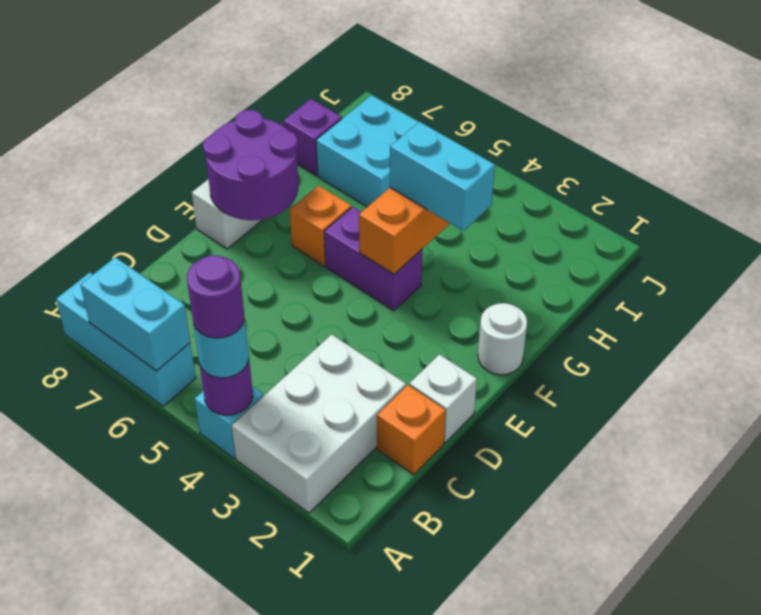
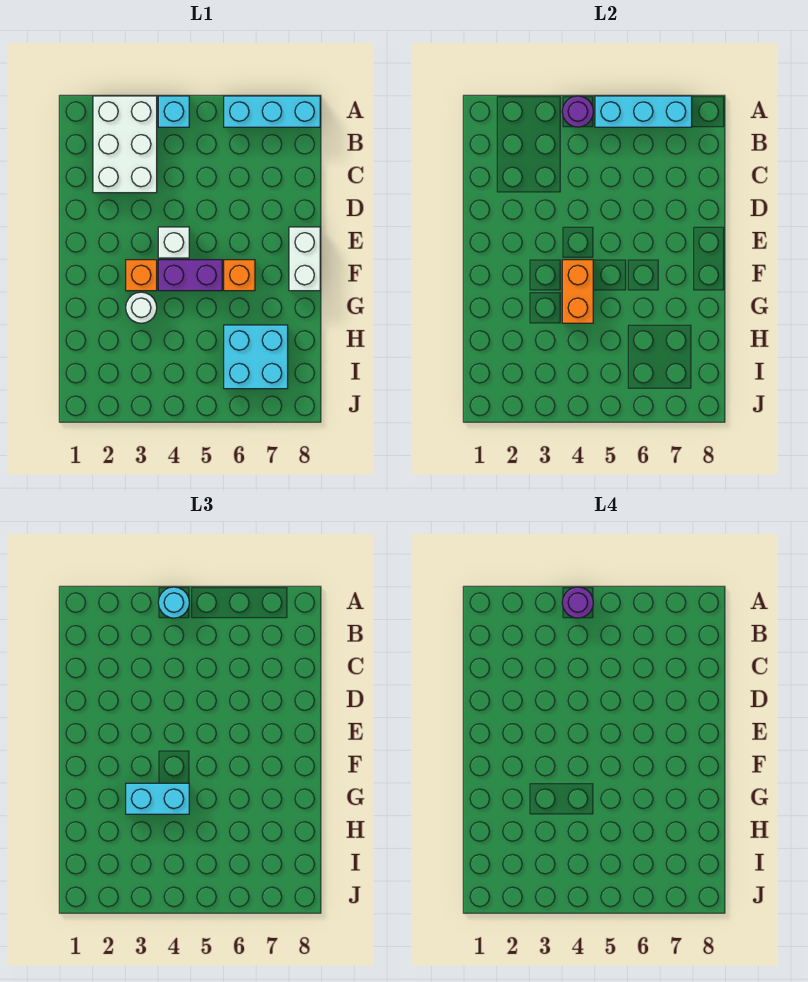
cyan 1x2 brick [81,257,190,371] -> cyan 1x3 brick [595,96,692,127]
orange 1x1 brick [377,385,446,475] -> orange 1x1 brick moved to [126,260,157,291]
white 1x1 brick [409,354,477,443] -> white 1x1 brick moved to [158,227,189,258]
purple 2x2 round brick [203,110,299,220] -> none
white 1x1 round brick [478,303,527,375] -> white 1x1 round brick moved to [126,292,157,323]
purple 1x1 brick [283,99,342,175] -> none

